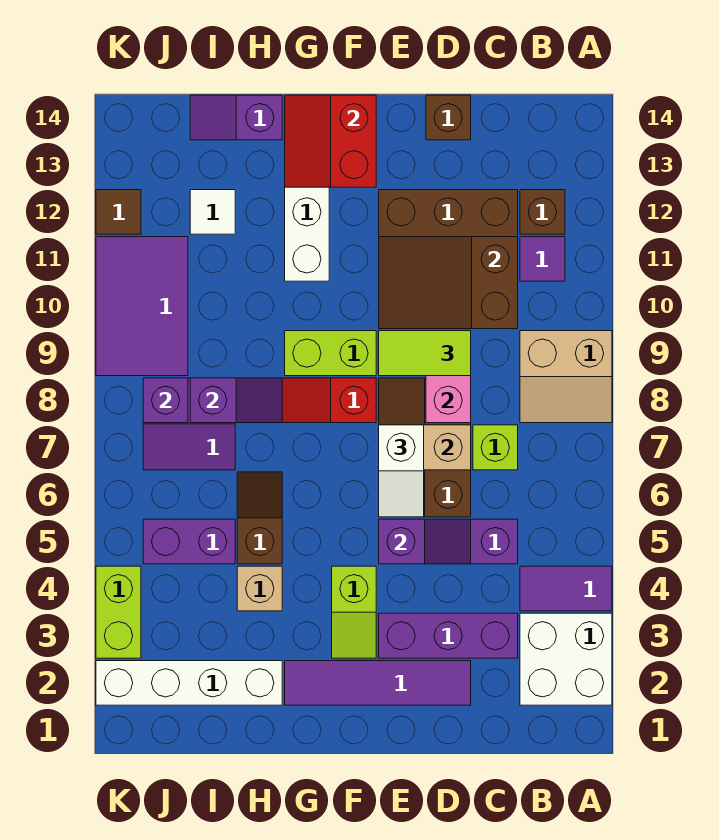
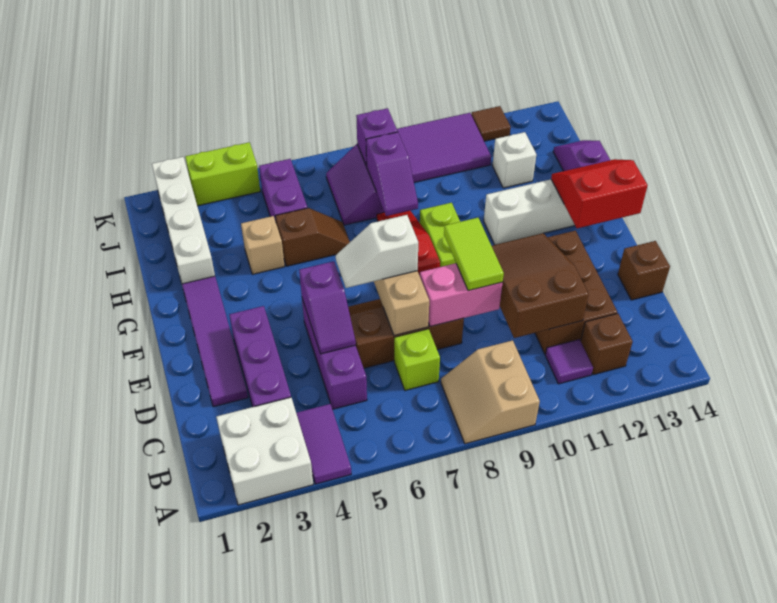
lime 1x2 slope [332,566,376,658] -> none
white 1x1 tile [190,190,235,234] -> white 1x1 brick [493,132,536,188]

